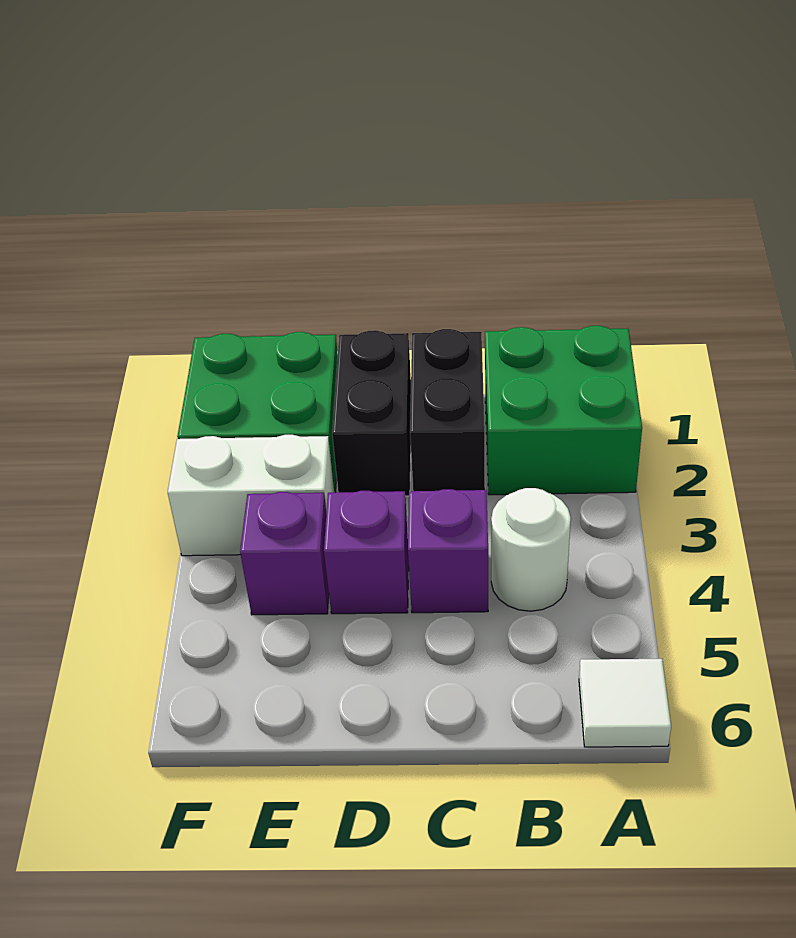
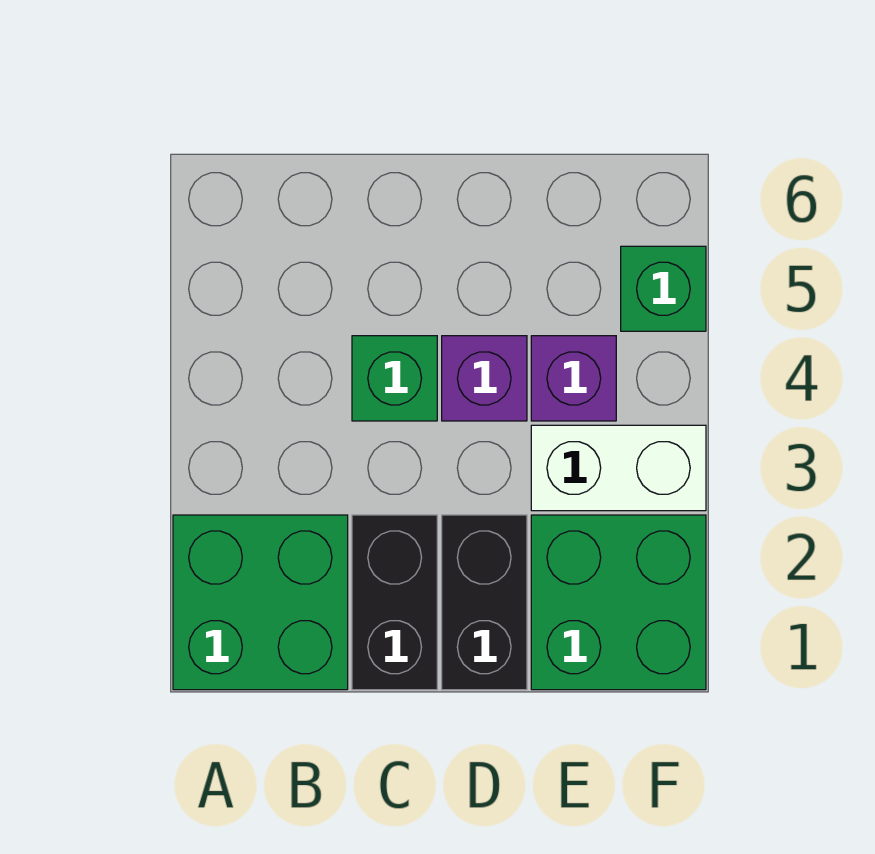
white 1x1 tile [579,659,671,747] -> none
white 1x1 round brick [491,488,571,611] -> none
purple 1x1 brick [408,489,488,613] -> green 1x1 brick [352,336,437,421]
none -> green 1x1 brick [621,246,706,331]

